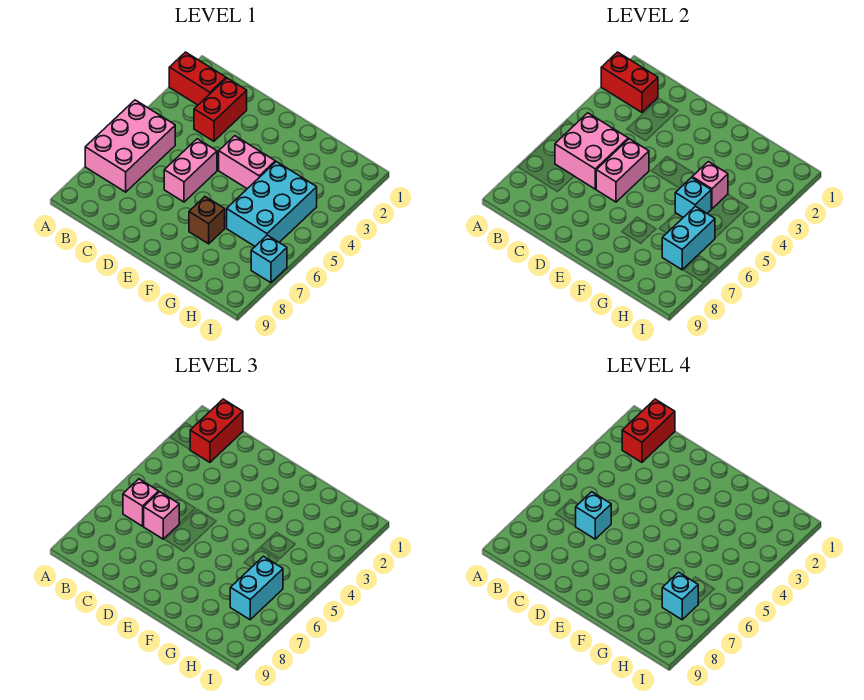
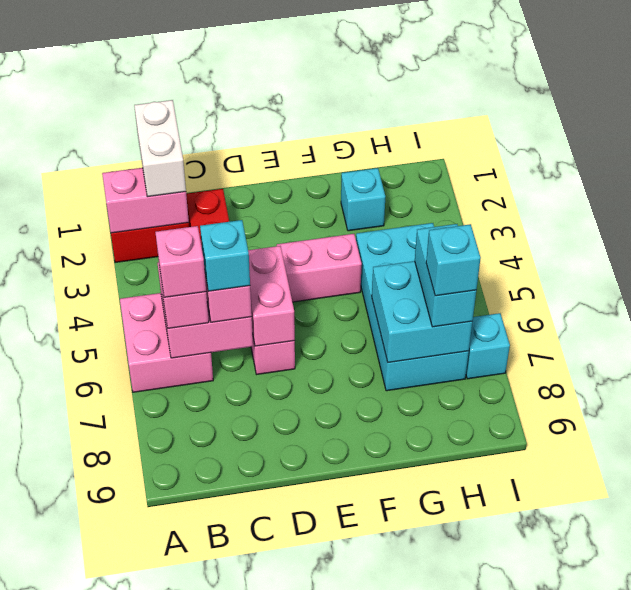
red 1x2 brick [601,52,658,112] -> pink 1x2 brick [102,168,189,233]
pink 2x3 brick [85,100,175,192] -> pink 2x2 brick [120,293,213,392]
red 1x2 brick [190,399,243,462] -> white 1x2 brick [134,100,186,197]
red 1x2 brick [622,399,675,462] -> none
brown 1x1 brick [189,197,225,244] -> none
cyan 2x3 brick [227,162,317,246] -> cyan 2x4 brick [356,223,469,391]
pink 1x1 brick [692,162,728,209] -> pink 1x1 brick moved to [155,226,206,298]
cyan 1x1 brick [675,178,711,217] -> cyan 1x1 brick moved to [341,168,385,231]
cyan 1x2 brick [662,206,715,270] -> cyan 2x2 brick [372,261,472,363]

